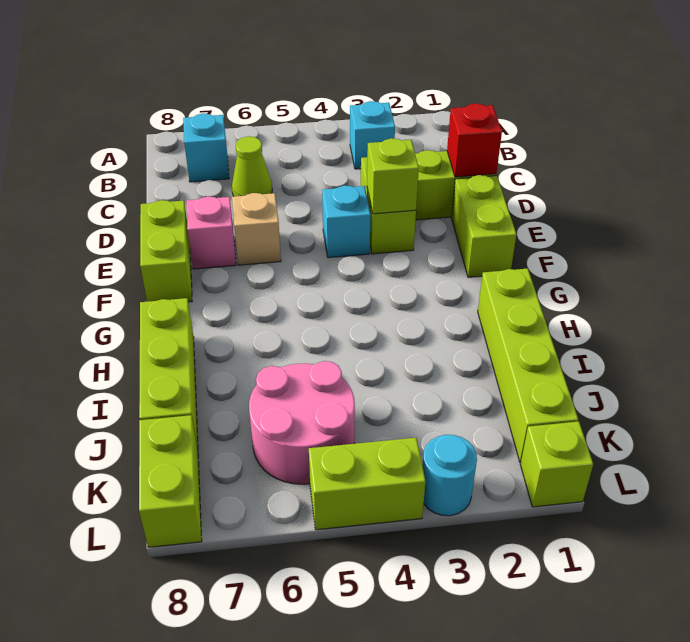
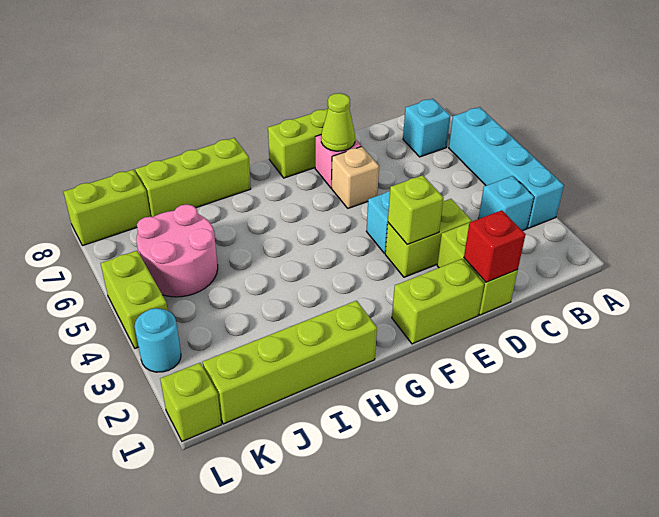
none -> cyan 1x4 brick [449,107,564,228]
lime 1x1 cone [232,136,272,196] -> lime 1x1 cone moved to [321,93,355,151]

